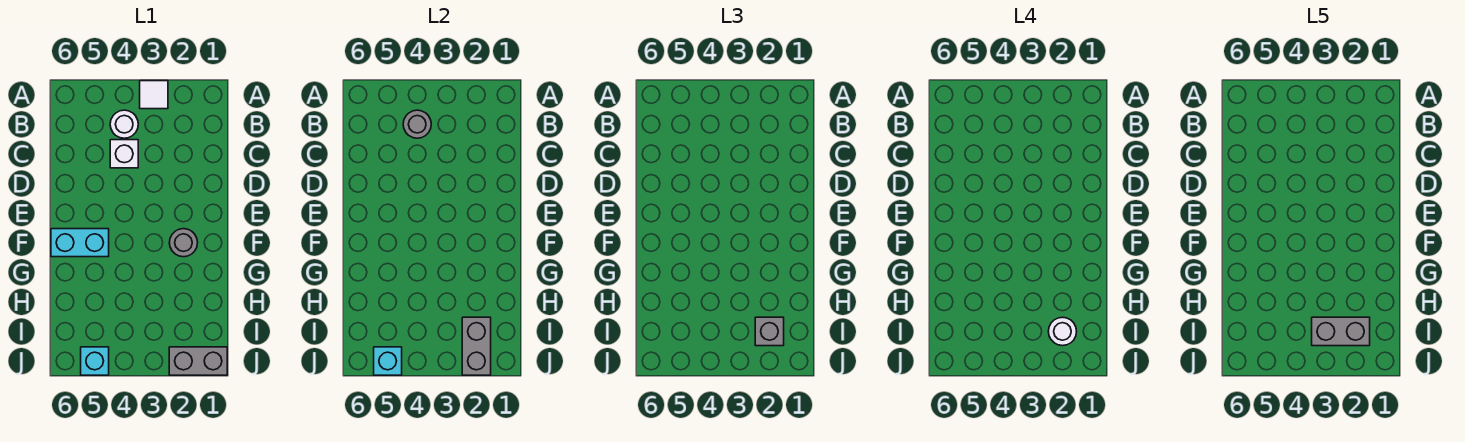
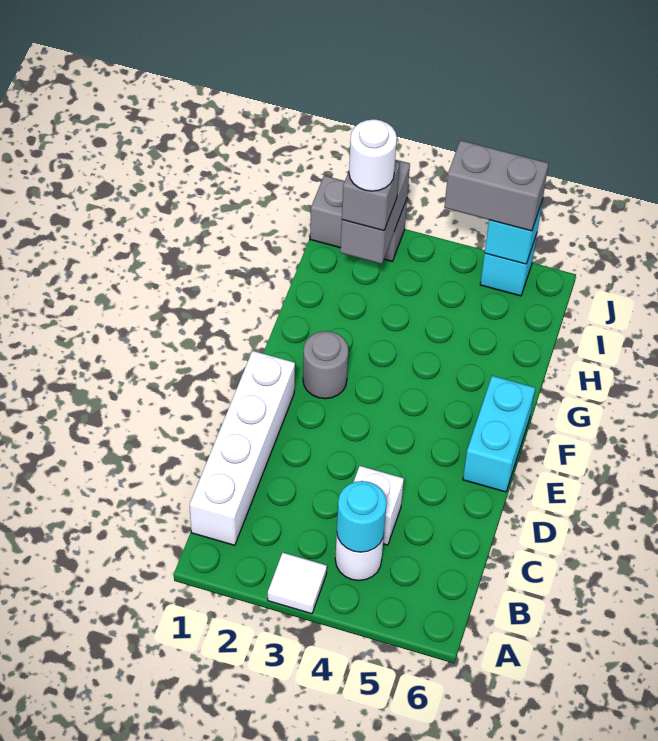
none -> white 1x4 brick [190,351,295,545]
grey 1x1 round brick [403,110,431,138] -> cyan 1x1 round brick [337,481,387,552]
cyan 1x2 brick [51,229,109,257] -> cyan 1x2 brick turned to [463,376,535,492]
grey 1x2 brick [1312,317,1370,346] -> grey 1x2 brick moved to [444,140,549,231]

